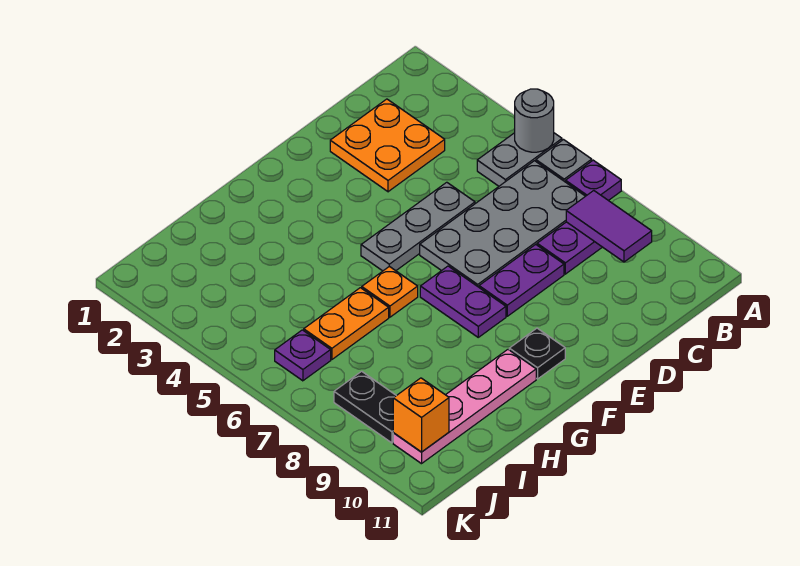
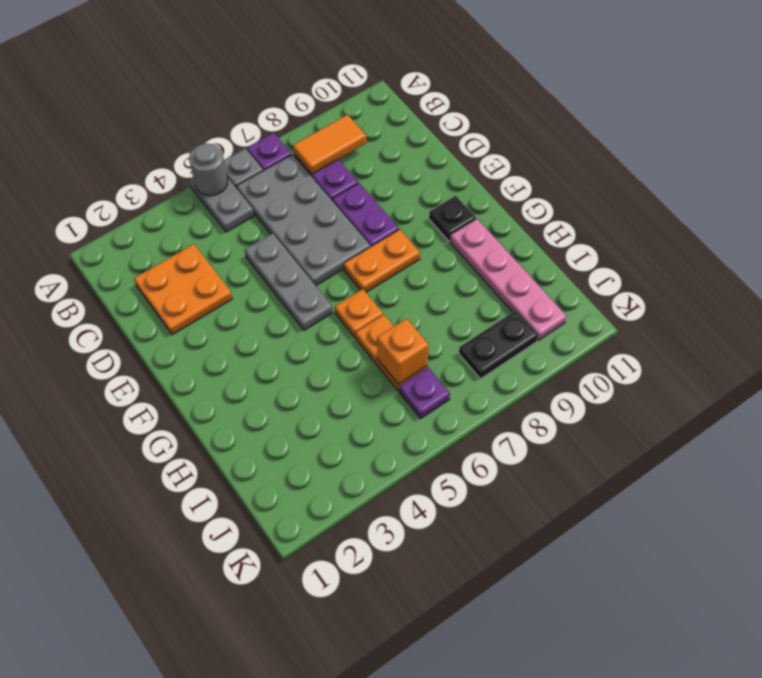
purple 1x2 tile [566,191,652,262] -> orange 1x2 tile [293,115,366,174]
purple 1x2 plate [420,266,506,337] -> orange 1x2 plate [344,229,420,292]
orange 1x1 brick [393,378,449,452] -> orange 1x1 brick moved to [377,318,429,384]

